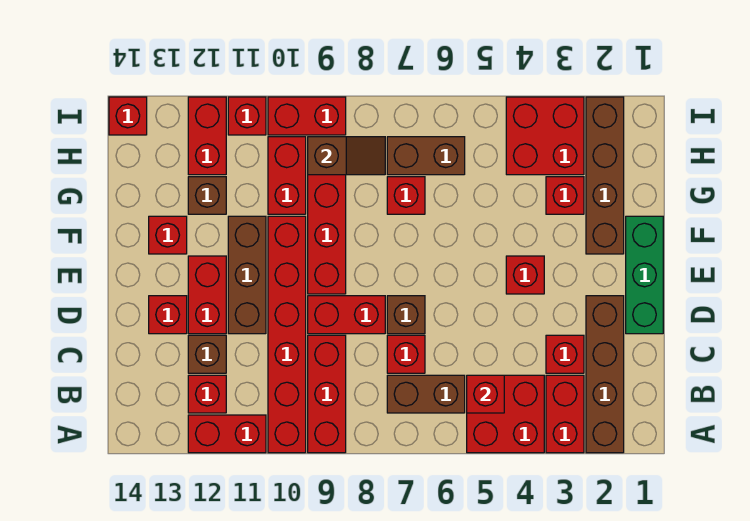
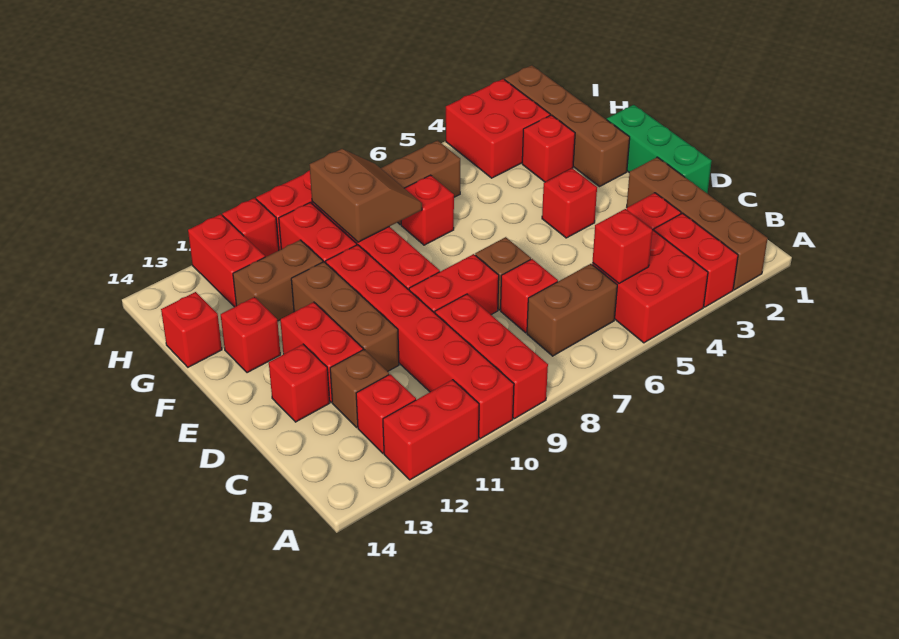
brown 1x1 brick [188,177,226,214] -> brown 1x2 brick [233,240,323,321]
brown 1x2 slope [308,137,385,175] -> brown 2x2 slope [310,149,422,242]
red 1x1 brick [109,97,147,135] -> red 1x1 brick moved to [161,292,222,367]

